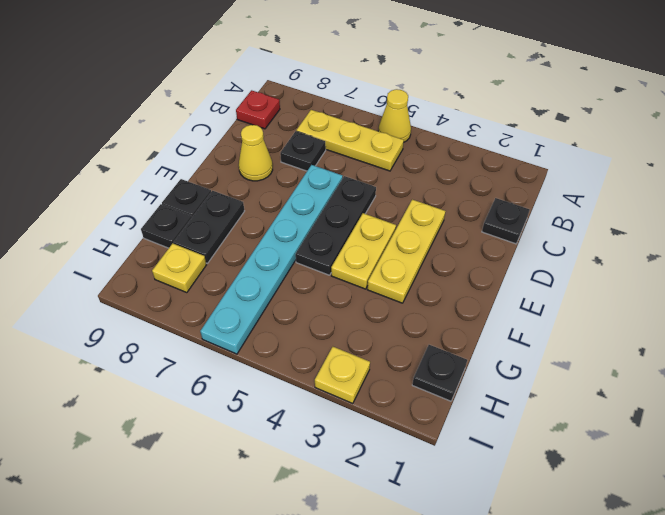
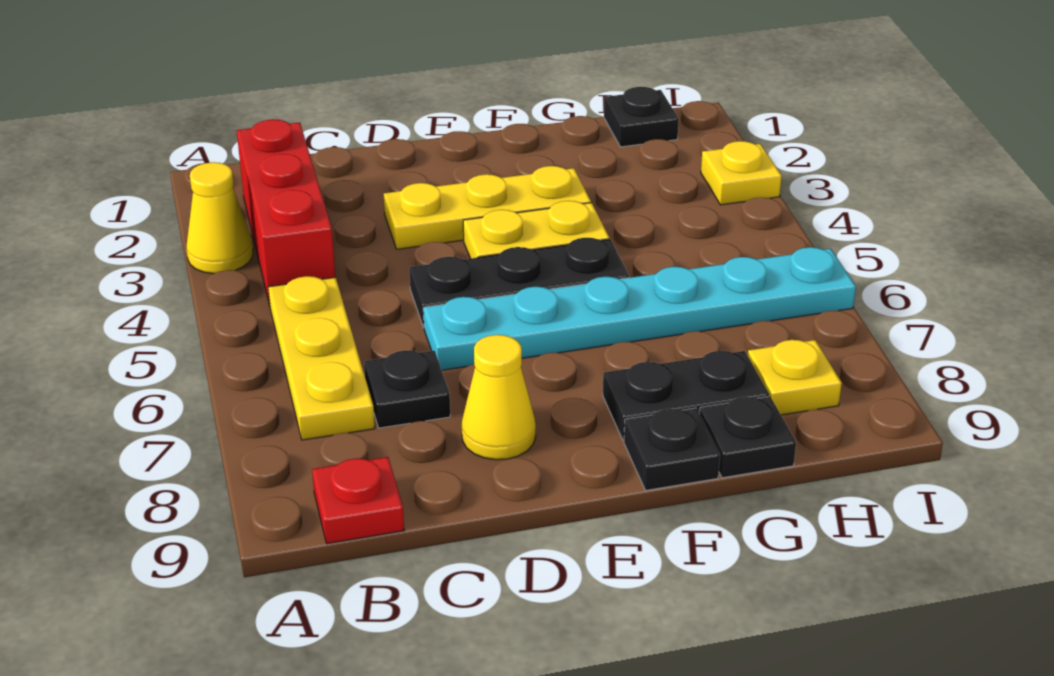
yellow 1x1 cone [378,89,411,142] -> yellow 1x1 cone moved to [186,162,253,274]
none -> red 1x3 brick [237,119,335,305]
black 1x1 plate [482,198,530,244] -> none

